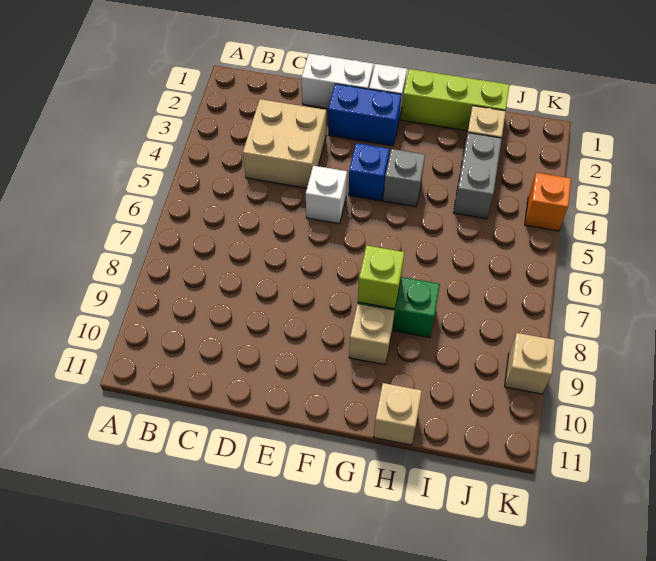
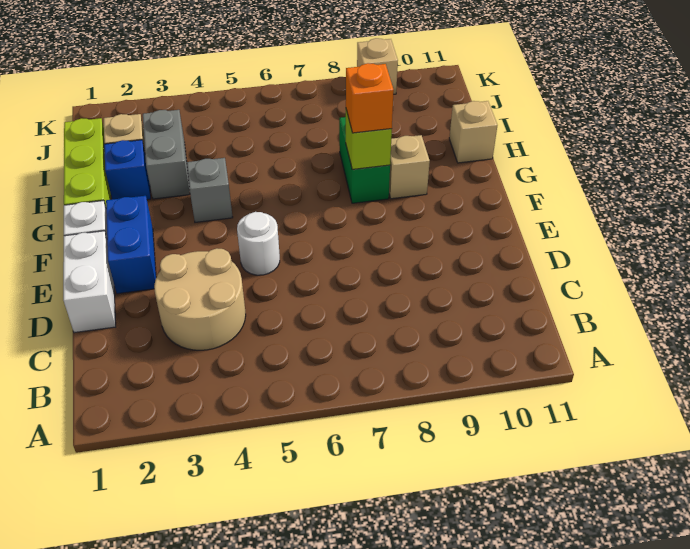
tan 2x2 brick [243,99,326,188] -> tan 2x2 round brick [154,248,246,350]
white 1x1 brick [306,166,347,224] -> white 1x1 round brick [237,212,280,275]
blue 1x1 brick [348,143,389,201] -> blue 1x1 brick moved to [104,140,151,200]
grey 1x2 brick [453,133,502,219] -> grey 1x2 brick turned to [143,110,190,199]
orange 1x1 brick [525,173,571,231] -> orange 1x1 brick moved to [346,63,394,133]

